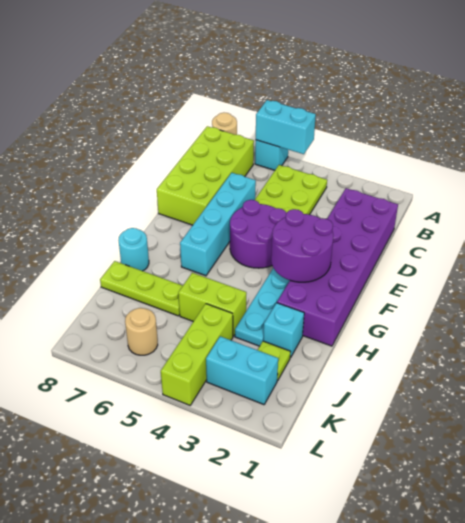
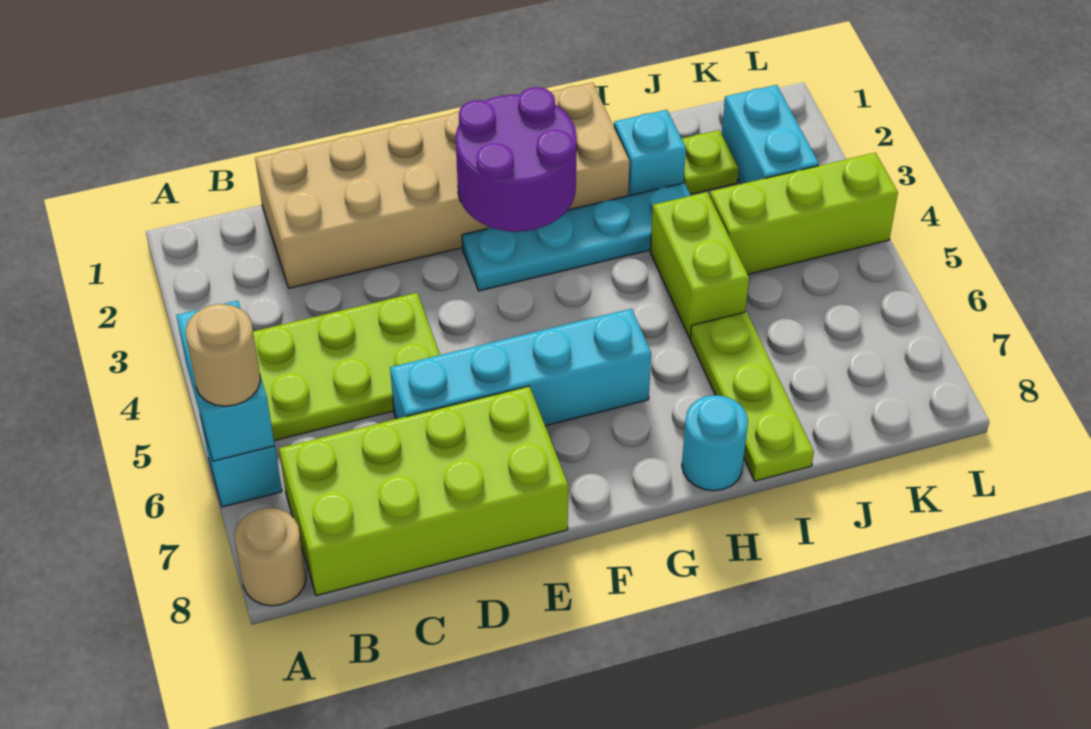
purple 2x6 brick [277,188,398,346] -> tan 2x6 brick [255,83,630,288]
purple 2x2 round brick [230,200,286,268] -> none
tan 1x1 round brick [125,308,158,355] -> tan 1x1 round brick moved to [186,304,260,406]

